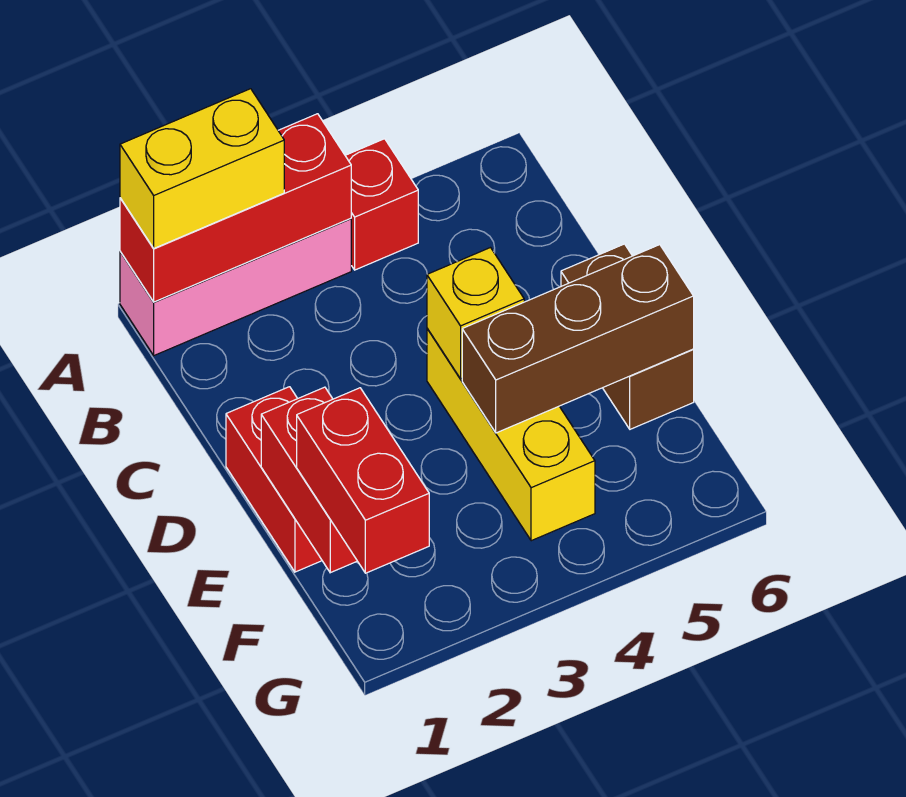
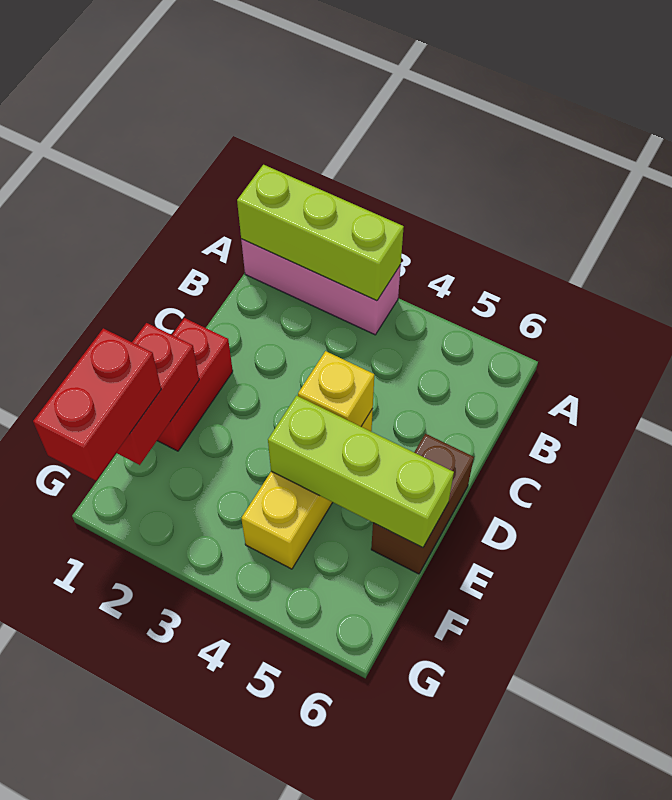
red 1x3 brick [120,114,351,302] -> lime 1x3 brick [237,165,404,301]
yellow 1x2 brick [120,89,284,248] -> none
red 1x1 brick [345,139,418,270] -> none
brown 1x3 brick [462,245,694,433] -> lime 1x3 brick [268,396,454,548]

